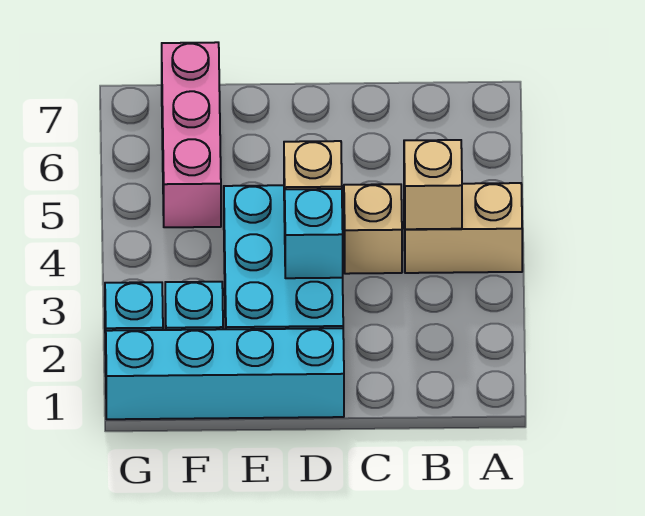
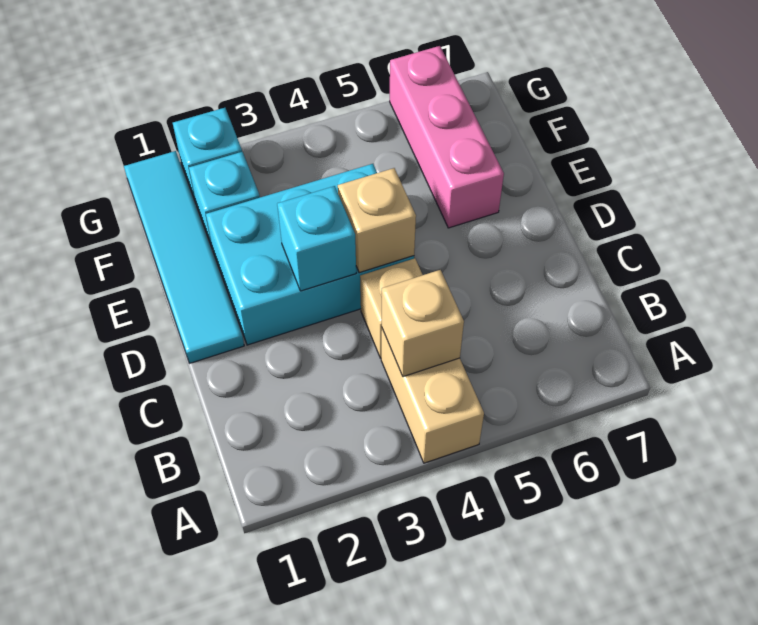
cyan 1x4 brick [106,328,344,419] -> cyan 1x4 tile [124,151,244,363]
pink 1x3 brick [162,42,221,227] -> pink 1x3 brick turned to [390,46,504,228]

